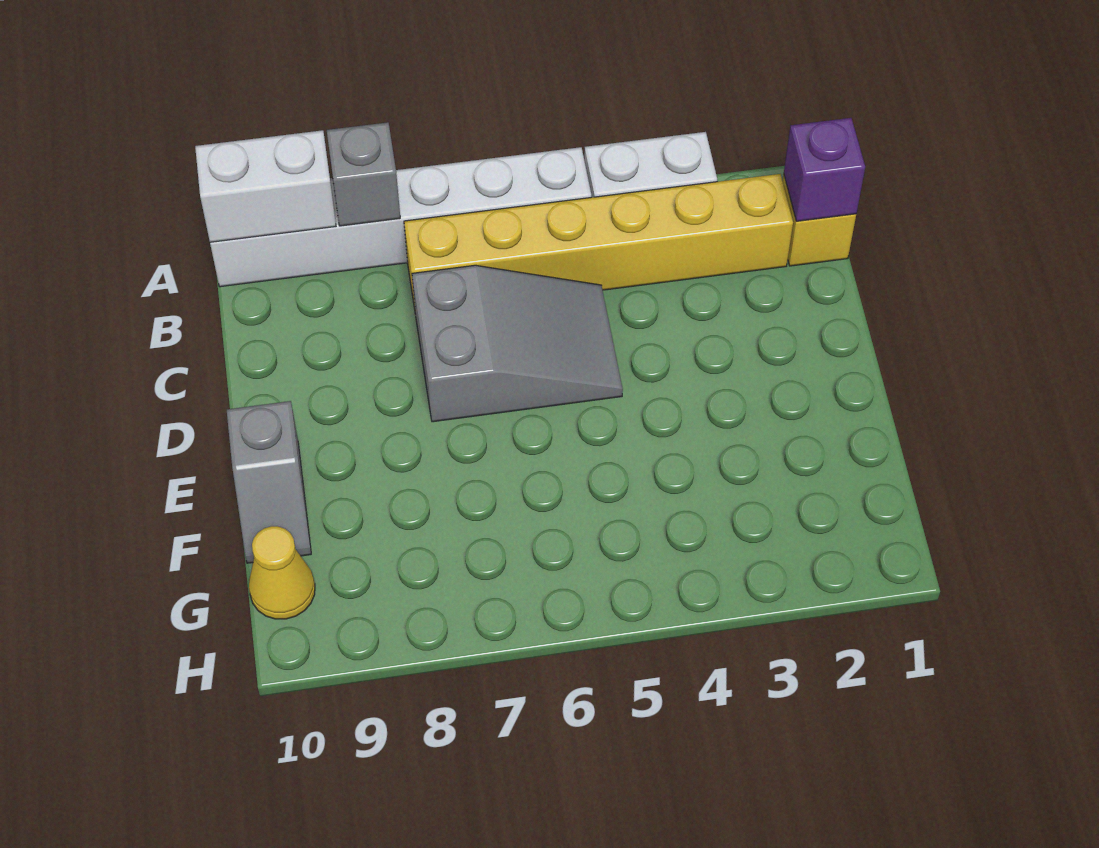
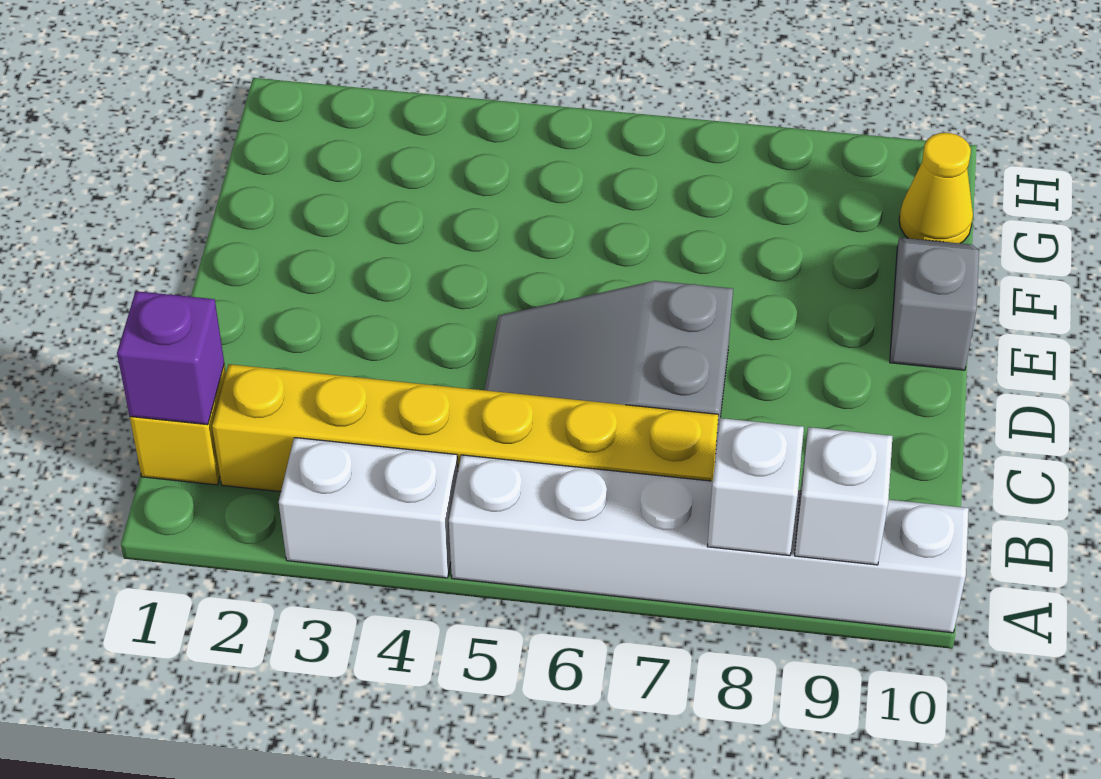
grey 1x1 brick [327,122,400,226] -> white 1x1 brick [707,418,804,556]
white 1x2 brick [195,130,336,242] -> white 1x1 brick [795,427,893,565]

